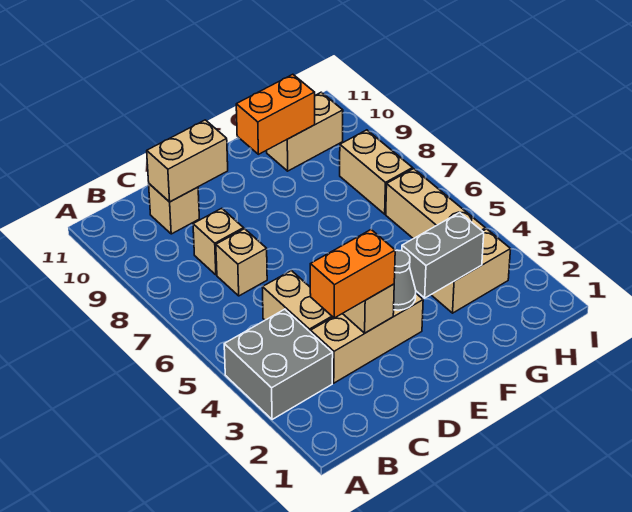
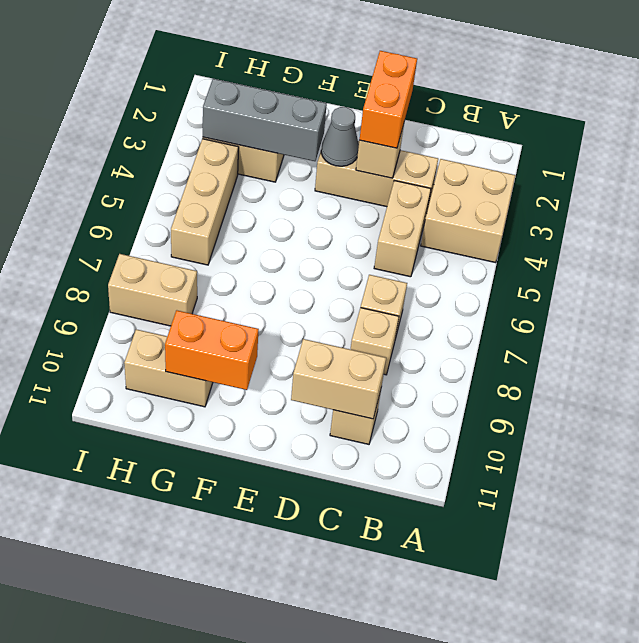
grey 2x2 brick [224,309,333,420] -> tan 2x2 brick [421,159,515,263]
orange 1x2 brick [310,230,395,318] -> orange 1x2 brick turned to [360,51,417,148]
grey 1x2 brick [402,212,484,298] -> grey 1x3 brick [203,79,327,161]
tan 1x2 brick [340,130,413,214] -> tan 1x2 brick turned to [108,254,197,326]

